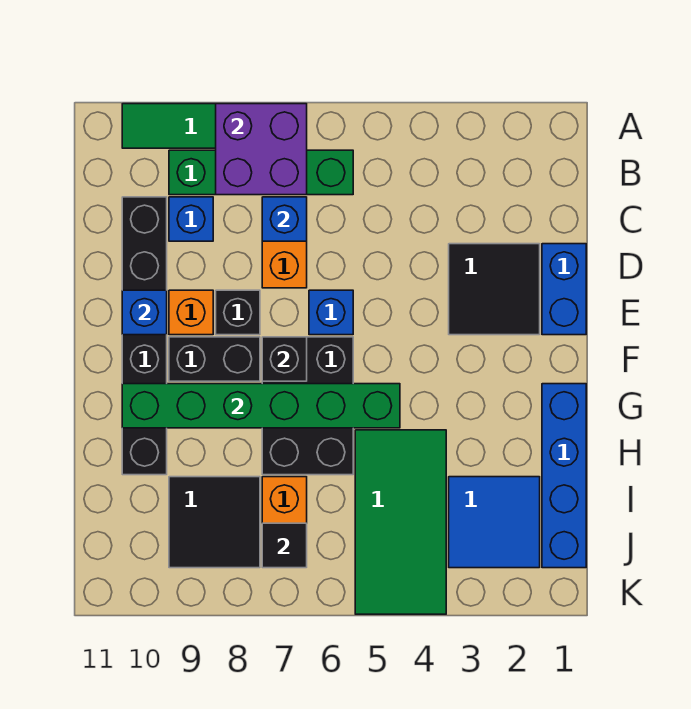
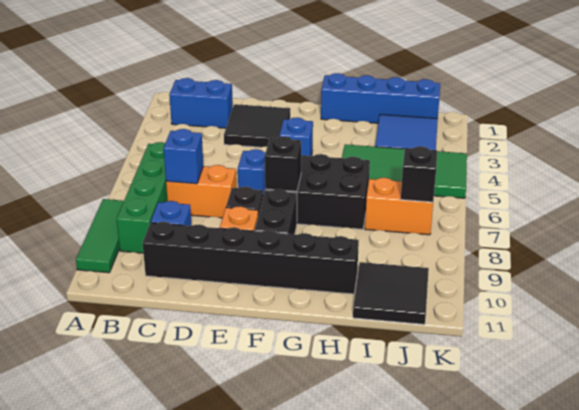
purple 2x2 brick [216,104,307,195] -> none
blue 1x2 brick [542,244,586,335] -> blue 1x2 brick moved to [169,78,233,128]
blue 1x1 brick [122,290,167,335] -> blue 1x1 brick moved to [280,117,313,156]
green 1x6 brick [122,384,400,428] -> none
black 2x2 tile [169,477,260,568] -> black 2x2 tile moved to [353,262,429,324]
black 1x1 tile [262,523,307,568] -> black 1x1 brick [401,146,437,202]

